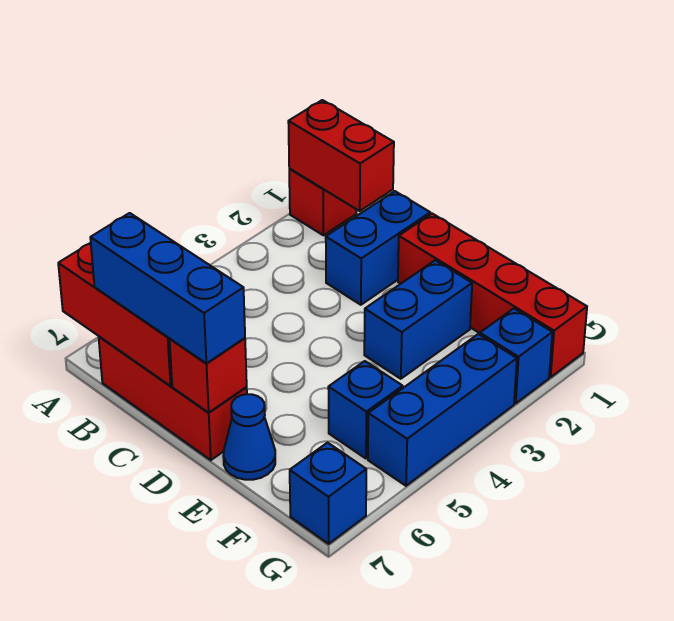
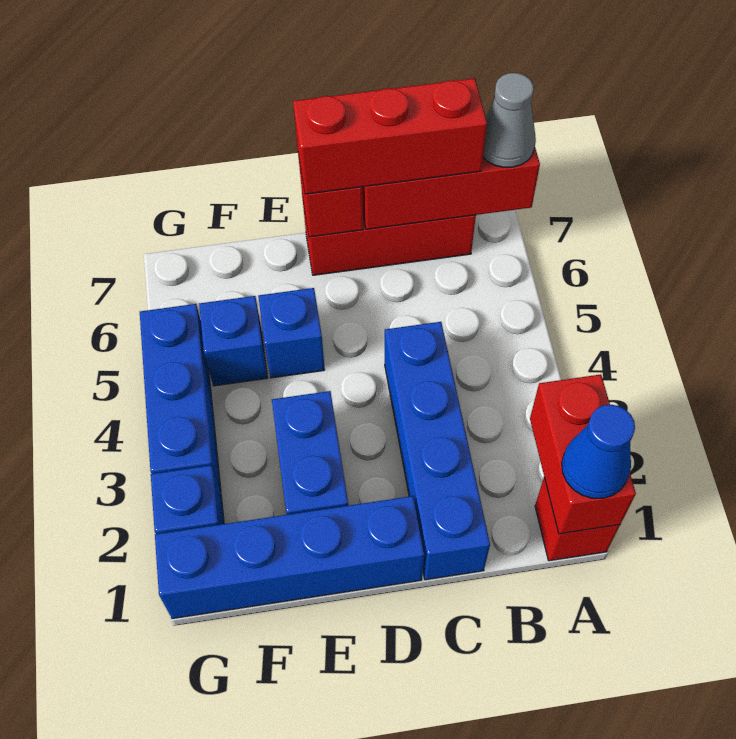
red 1x2 brick [288,100,394,211] -> red 1x2 brick turned to [530,374,636,534]
none -> grey 1x1 cone [483,73,536,167]
blue 1x3 brick [90,213,245,363] -> red 1x3 brick [293,78,487,194]
blue 1x2 brick [326,191,430,305] -> blue 1x4 brick [385,322,490,580]
red 1x4 brick [398,214,587,377] -> blue 1x4 brick [155,496,424,619]
blue 1x1 cone [223,394,275,480] -> blue 1x1 cone moved to [562,405,635,498]
blue 1x1 brick [290,443,366,544] -> blue 1x1 brick moved to [258,288,325,378]

